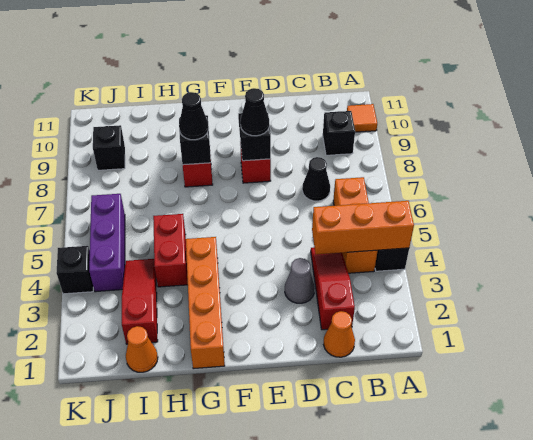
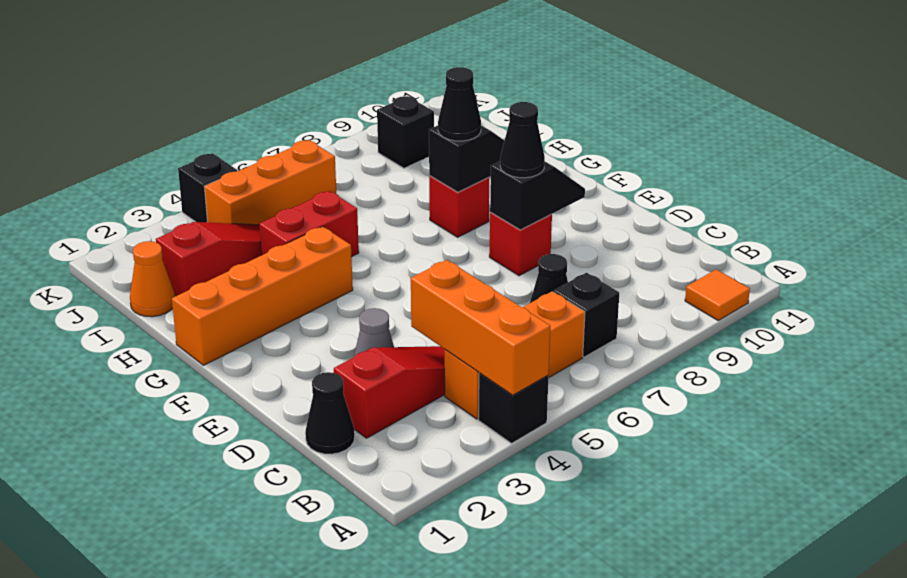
black 1x1 brick [323,111,355,155] -> black 1x1 brick moved to [554,273,619,357]
orange 1x1 cone [324,311,355,357] -> black 1x1 cone [305,372,355,454]
purple 1x3 brick [89,194,125,292] -> orange 1x3 brick [204,140,336,225]

